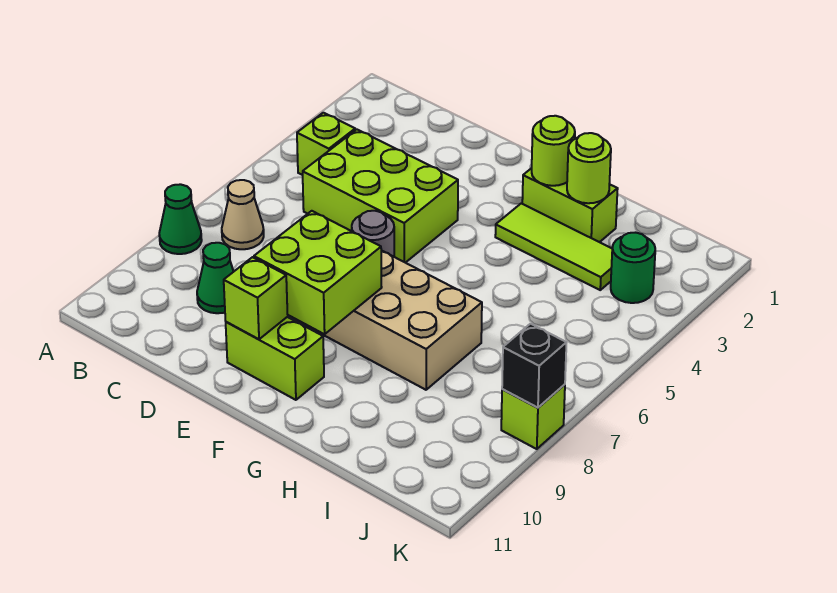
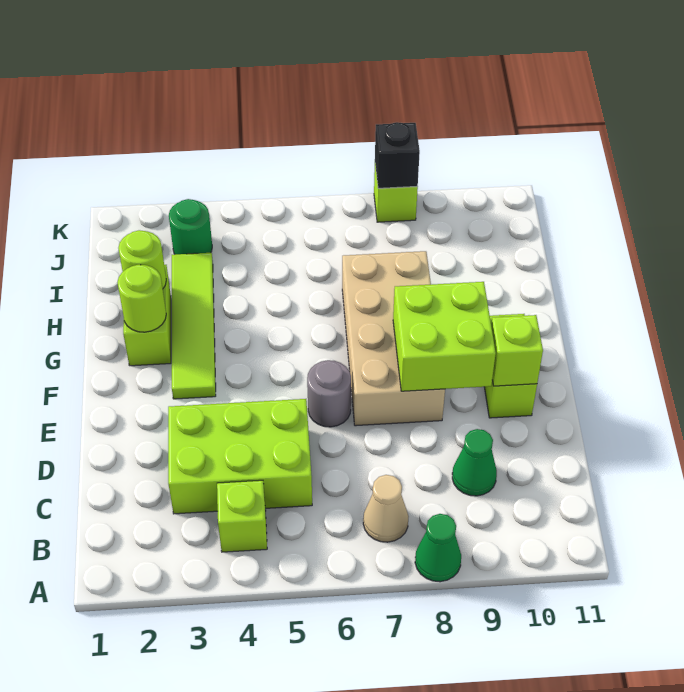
lime 2x3 brick [303,130,458,263] -> lime 2x3 brick turned to [168,399,312,514]
lime 1x3 tile [495,203,612,290] -> lime 1x4 tile [172,253,216,399]

